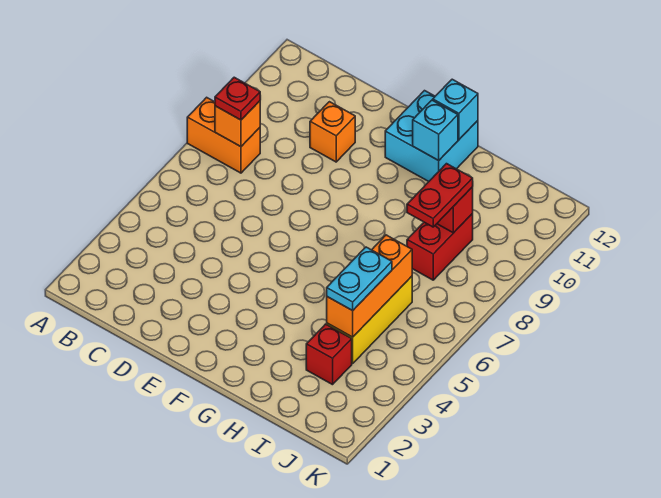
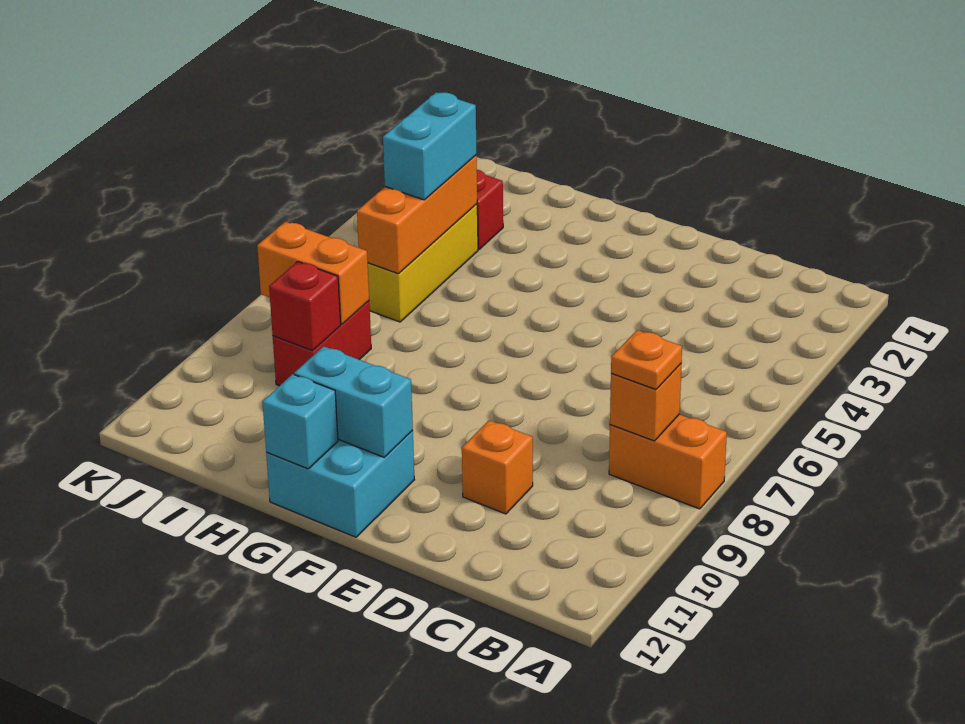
red 1x1 plate [215,77,260,120] -> orange 1x1 plate [611,330,682,390]
cyan 1x1 brick [413,100,458,161] -> cyan 1x2 brick [294,346,413,457]
cyan 1x2 plate [327,247,392,311] -> cyan 1x2 brick [383,92,477,200]
none -> orange 1x2 brick [257,222,369,324]
red 1x2 plate [407,164,473,227] -> none

